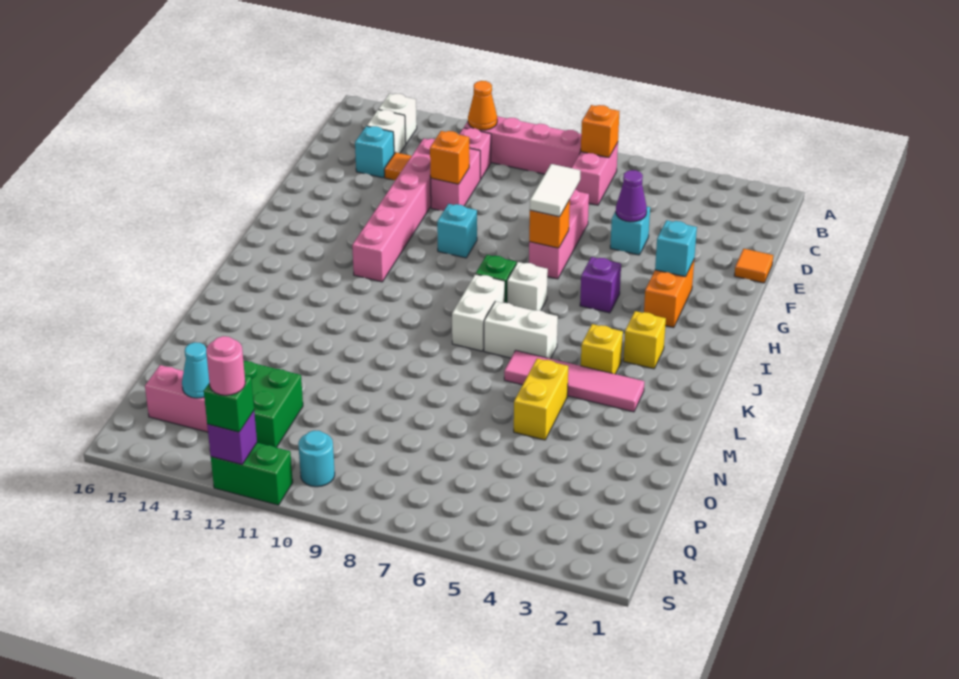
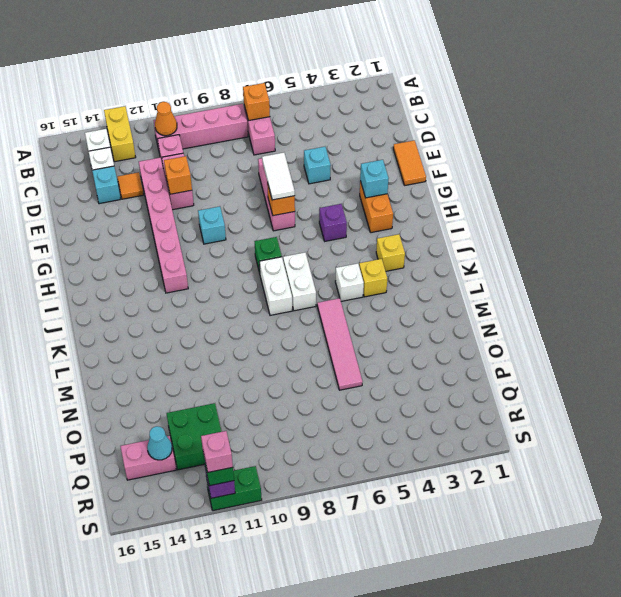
orange 1x1 tile [734,249,773,283] -> orange 1x2 tile [393,140,426,185]
purple 1x1 cone [616,170,647,222] -> none
white 1x1 brick [507,262,548,310] -> white 1x1 brick moved to [335,263,364,301]
white 1x2 brick [484,301,558,359] -> white 1x2 brick turned to [283,252,316,311]
pink 1x4 tile [504,350,644,412] -> pink 1x4 tile turned to [317,298,363,390]
yellow 1x2 brick [514,358,568,440] -> yellow 1x2 brick moved to [104,106,136,162]
cyan 1x1 round brick [298,430,335,487] -> none
pink 1x1 round brick [206,336,245,395] -> pink 1x1 brick [201,431,233,472]

